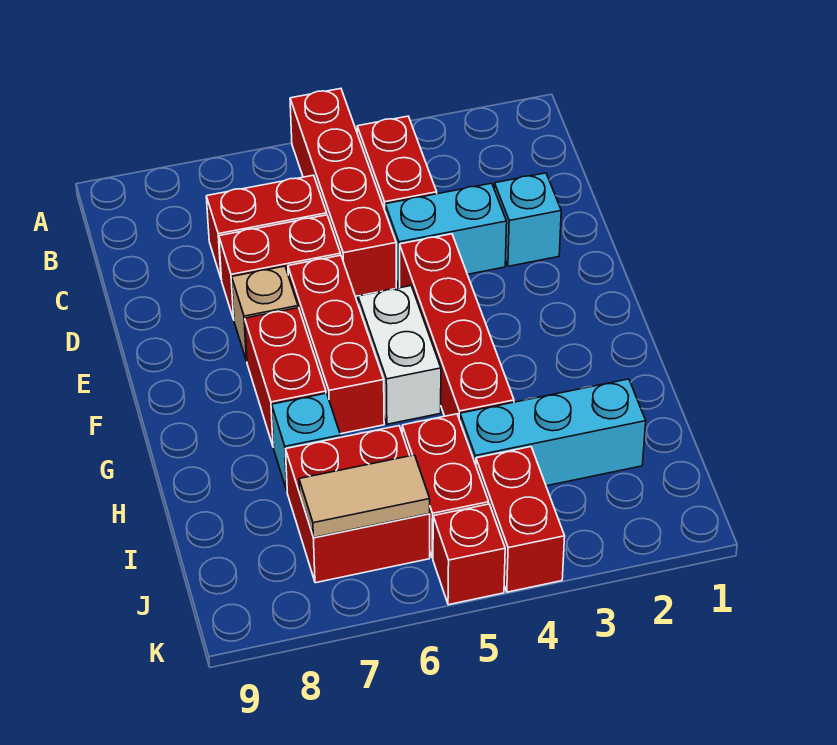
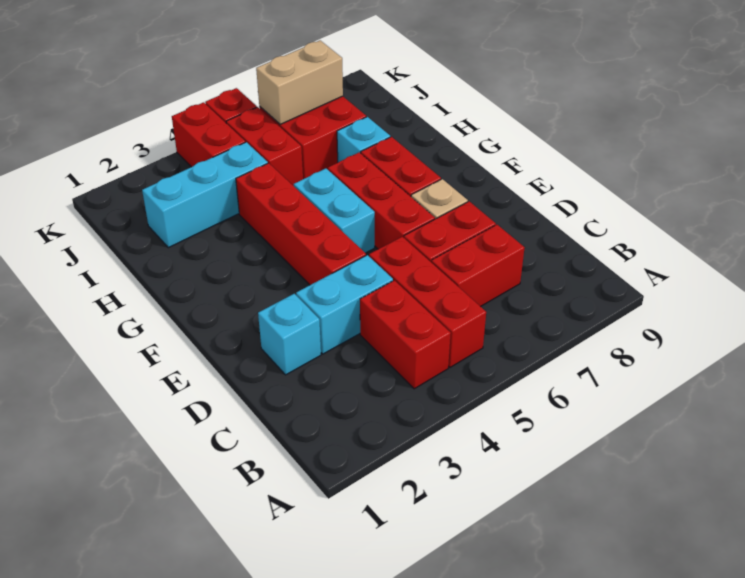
red 1x4 brick [290,89,396,296] -> red 1x3 brick [369,237,486,367]
white 1x2 brick [358,286,441,424] -> cyan 1x2 brick [294,169,375,253]
tan 1x2 tile [299,455,430,538] -> tan 1x2 brick [256,41,343,124]

